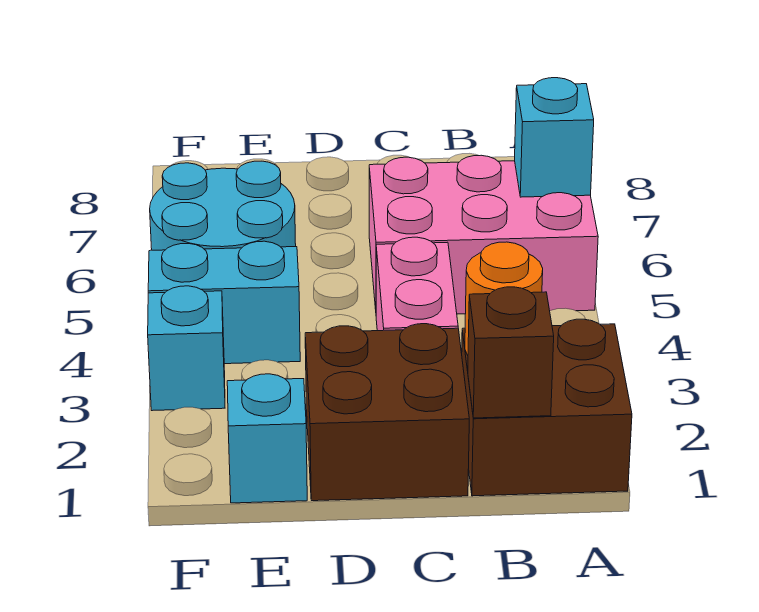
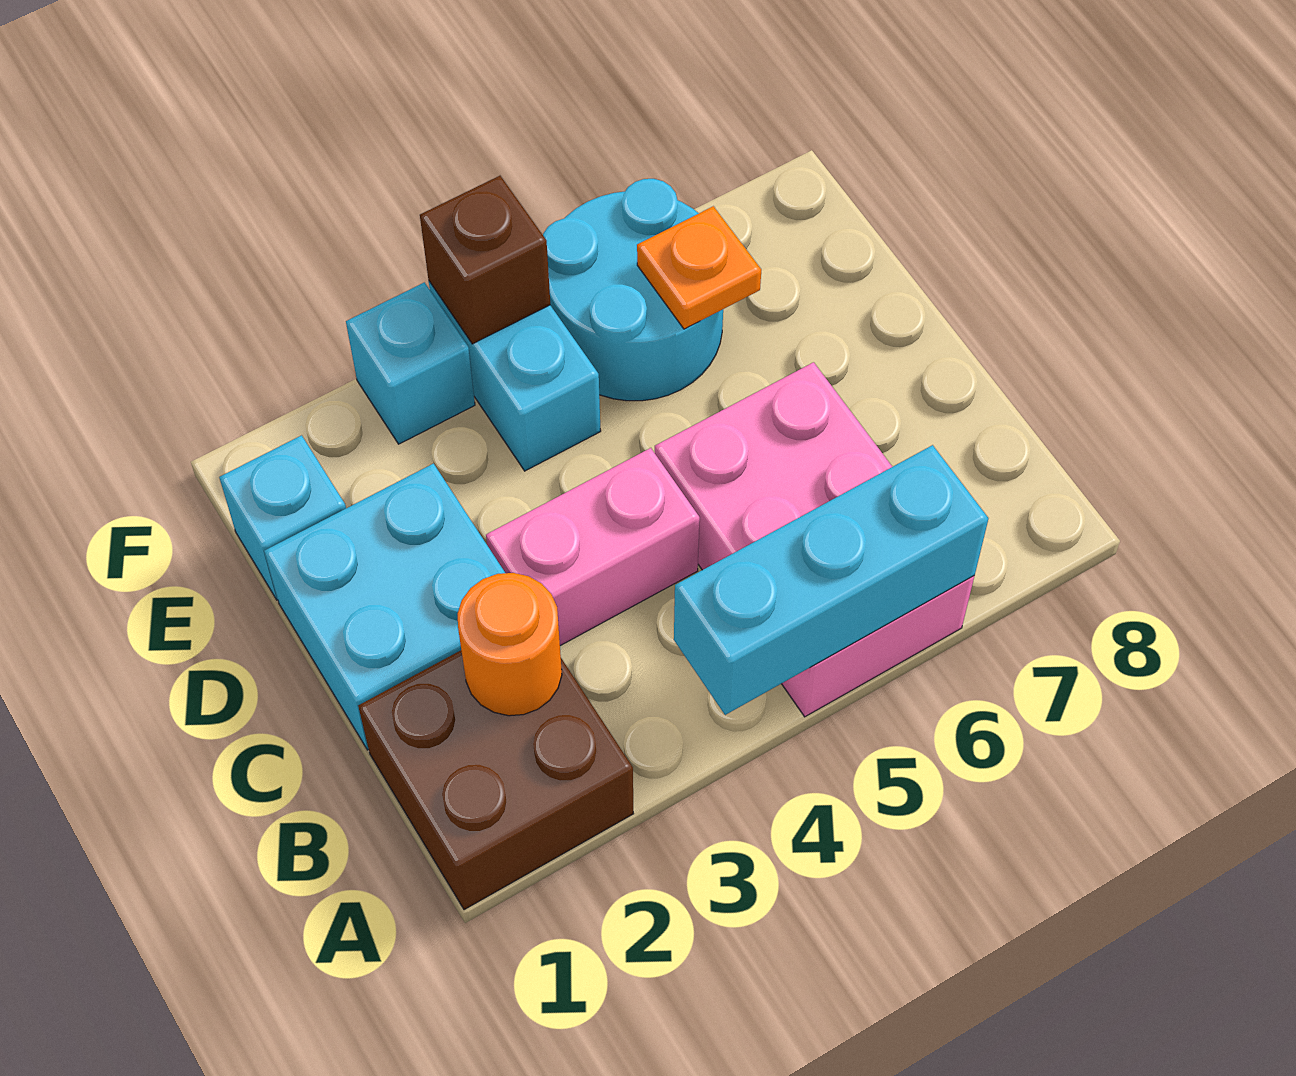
cyan 1x1 brick [515,78,594,197] -> cyan 1x3 brick [674,445,988,715]
brown 1x1 brick [468,287,554,418] -> brown 1x1 brick moved to [420,176,550,344]
brown 2x2 brick [305,324,469,501] -> cyan 2x2 brick [264,463,505,750]
none -> orange 1x1 plate [637,206,761,329]

